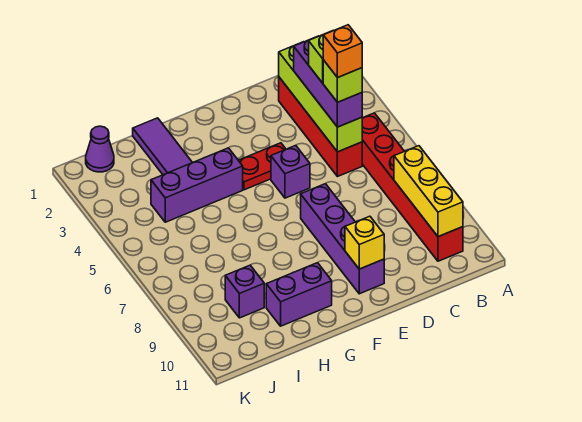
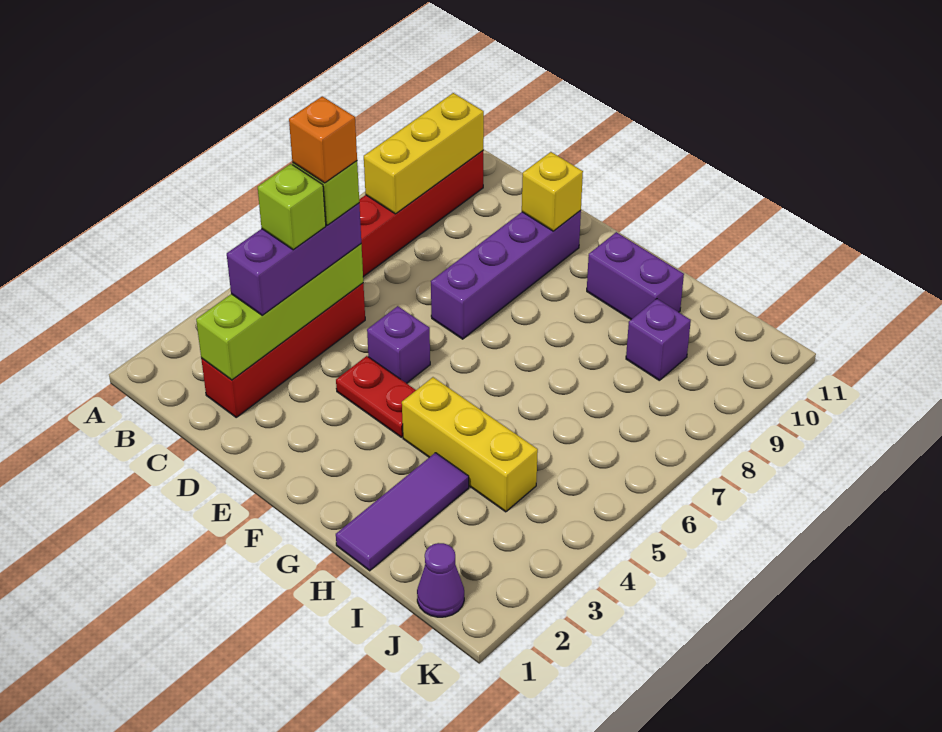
purple 1x3 brick [151,148,243,222] -> yellow 1x3 brick [402,377,538,512]

